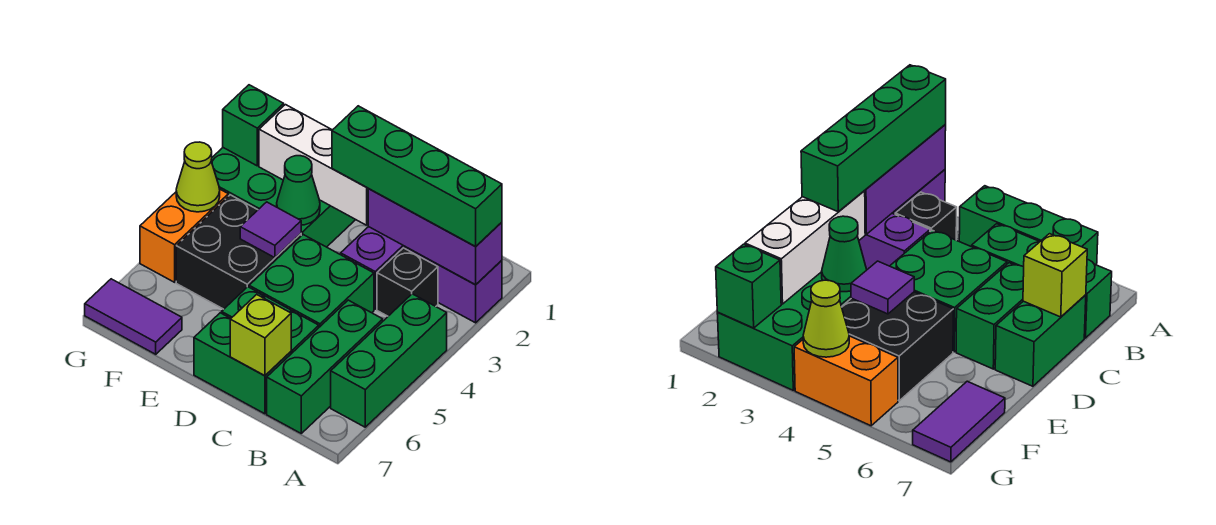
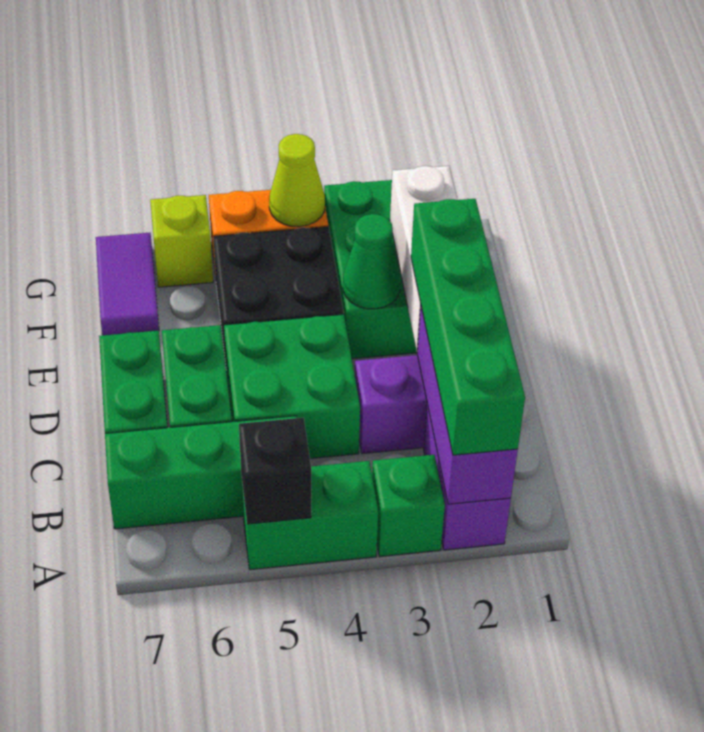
green 1x3 brick [331,294,447,427] -> green 1x2 brick [241,461,378,570]
black 1x1 brick [377,248,438,316] -> black 1x1 brick moved to [239,418,311,524]
lime 1x1 brick [230,294,291,376] -> lime 1x1 brick moved to [150,195,213,287]
purple 1x1 tile [240,202,301,258] -> none
green 1x1 brick [223,85,284,166] -> green 1x1 brick moved to [372,455,445,556]

